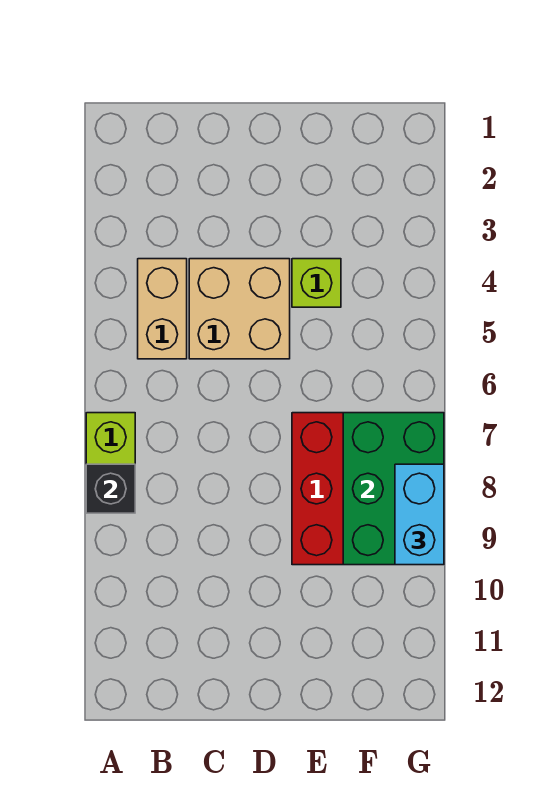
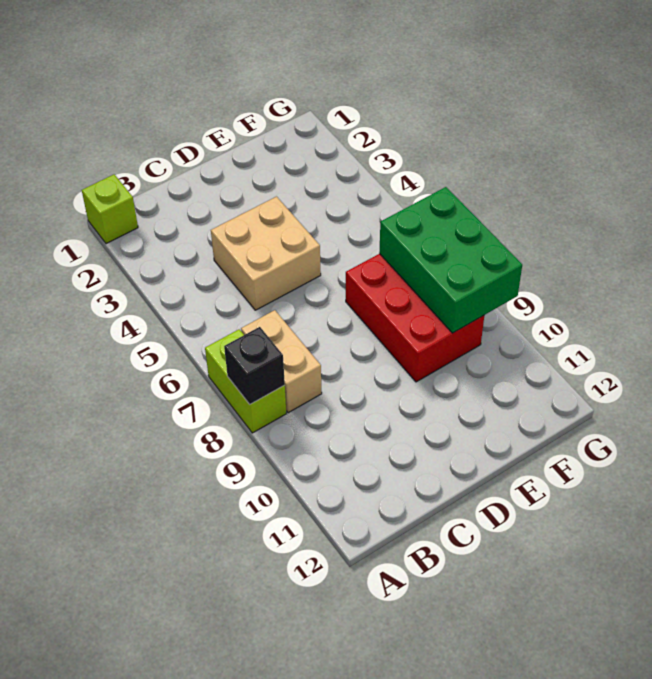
tan 1x2 brick [138,259,187,359] -> tan 1x2 brick moved to [241,310,322,413]
lime 1x1 brick [292,259,341,307] -> lime 1x1 brick moved to [82,174,138,244]
cyan 1x2 brick [395,464,444,565] -> none

